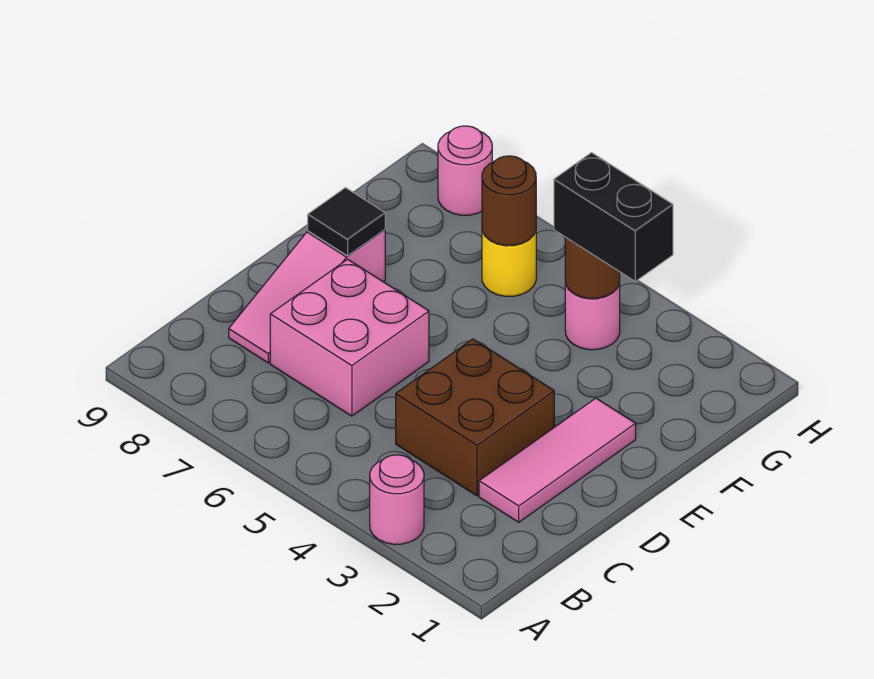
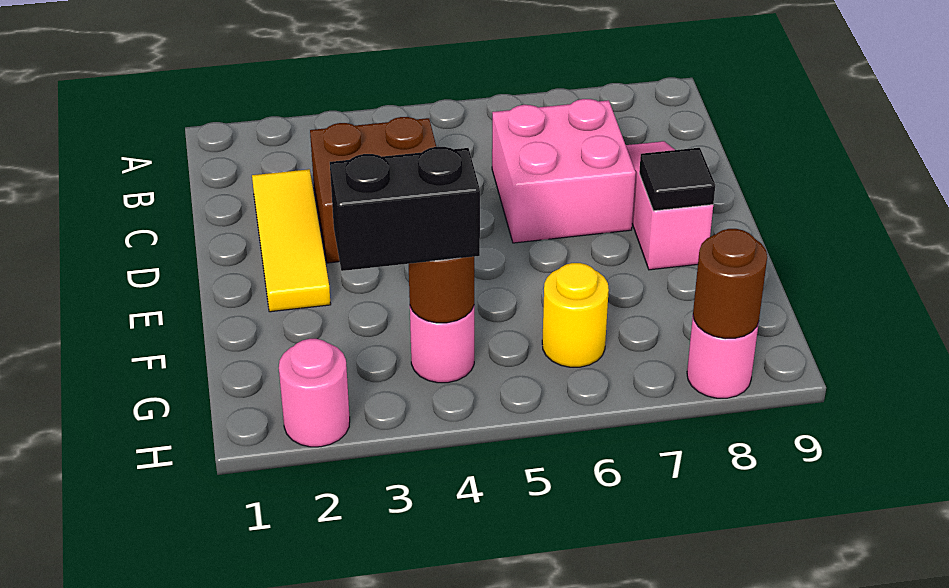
pink 1x1 round brick [370,455,424,544] -> pink 1x1 round brick moved to [279,339,350,447]
pink 1x3 tile [479,398,636,522] -> yellow 1x3 tile [252,169,331,312]
brown 1x1 round brick [482,156,536,245] -> brown 1x1 round brick moved to [693,229,767,339]

